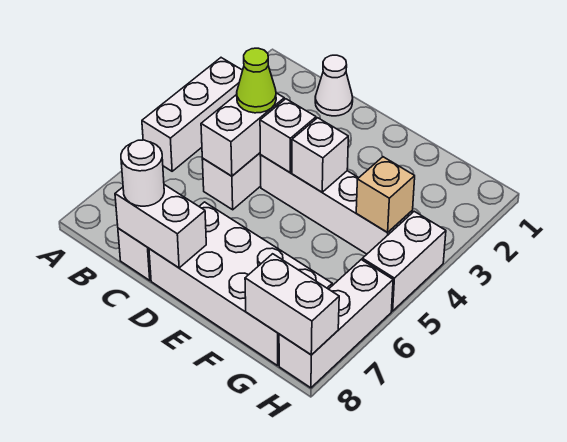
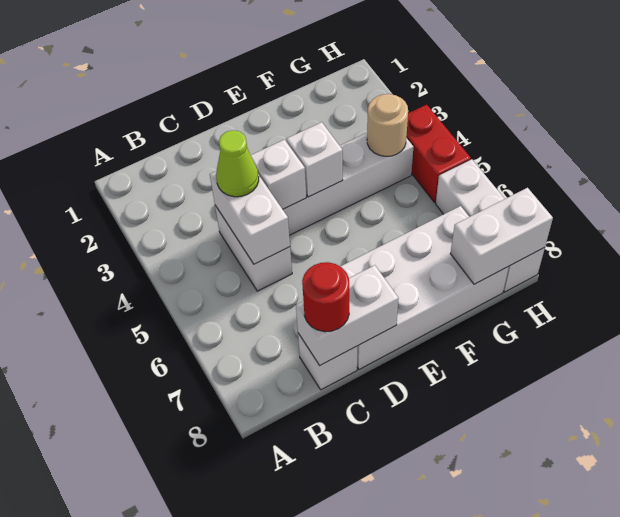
white 1x3 brick [142,58,243,171] -> none
white 1x1 cone [315,55,353,116] -> none
white 1x1 round brick [121,140,164,206] -> red 1x1 round brick [302,262,349,332]
tan 1x1 brick [356,157,415,233] -> tan 1x1 round brick [367,94,408,156]
white 1x2 brick [362,211,446,311] -> red 1x2 brick [406,105,471,203]

